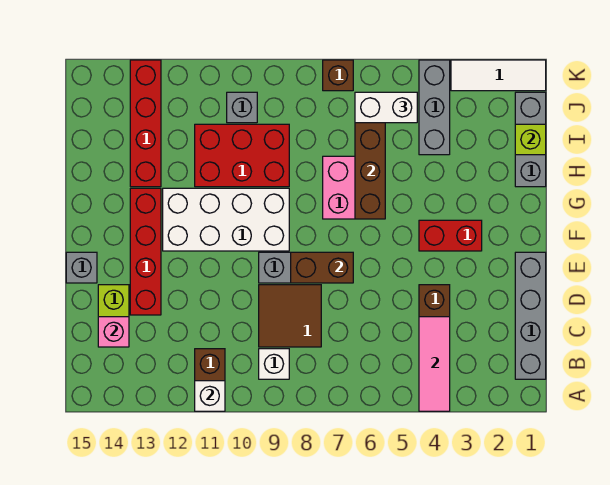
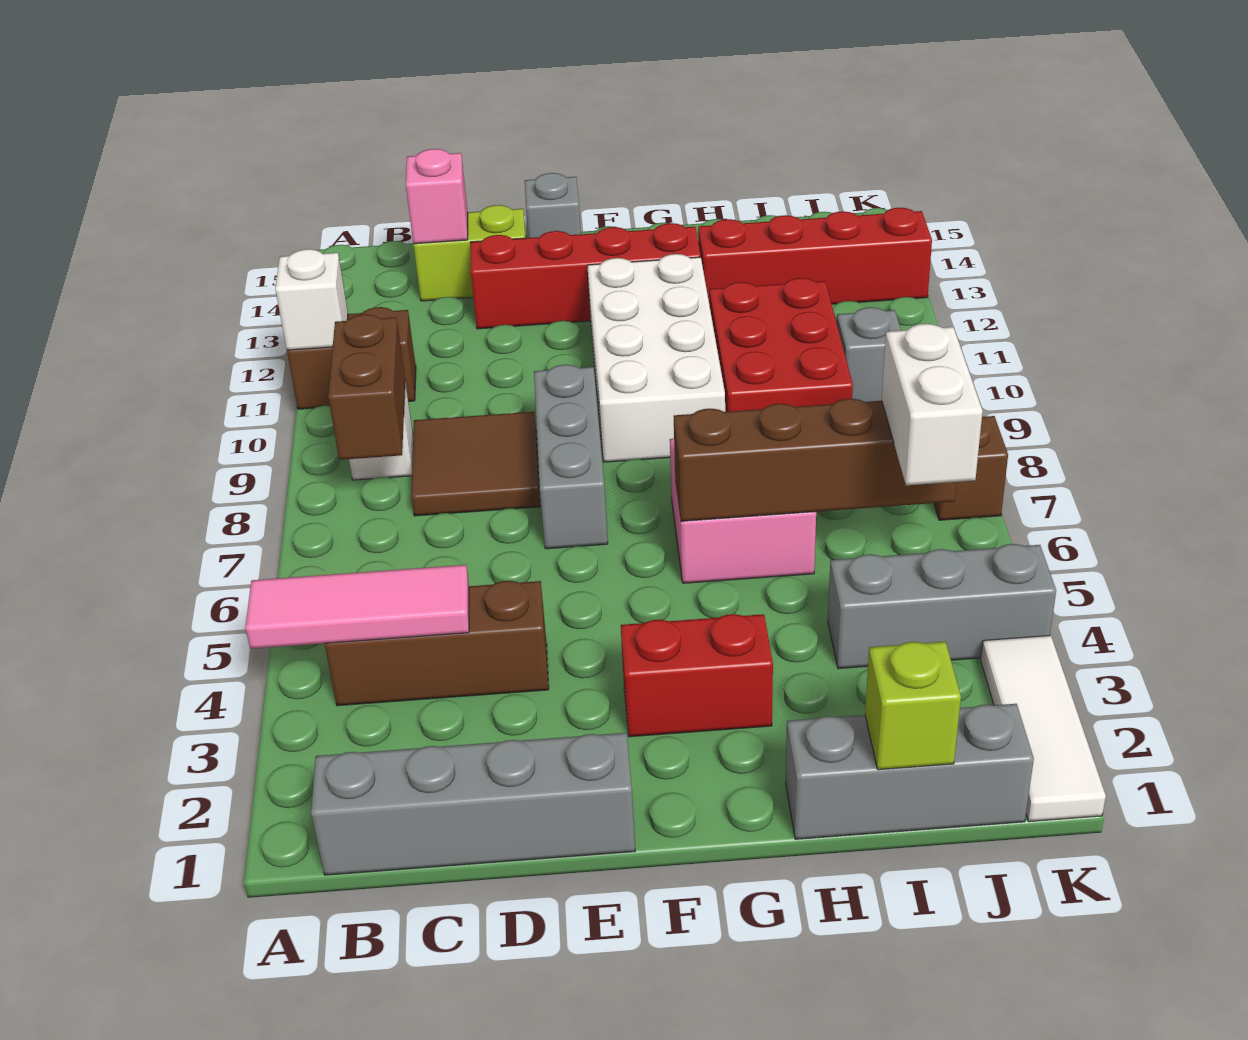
brown 1x2 brick [291,252,353,283] -> brown 1x2 brick moved to [328,314,405,460]
red 1x2 brick [419,220,482,251] -> red 1x2 brick turned to [621,614,773,737]

